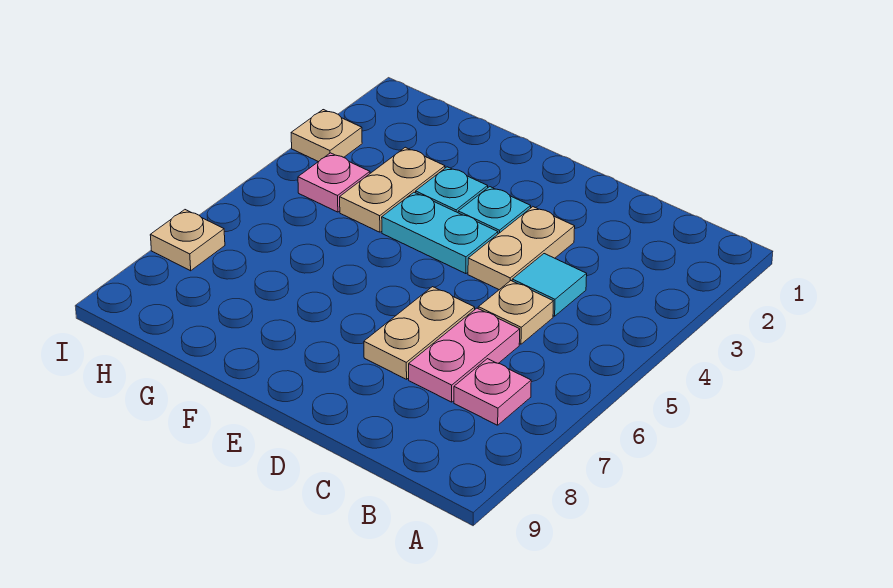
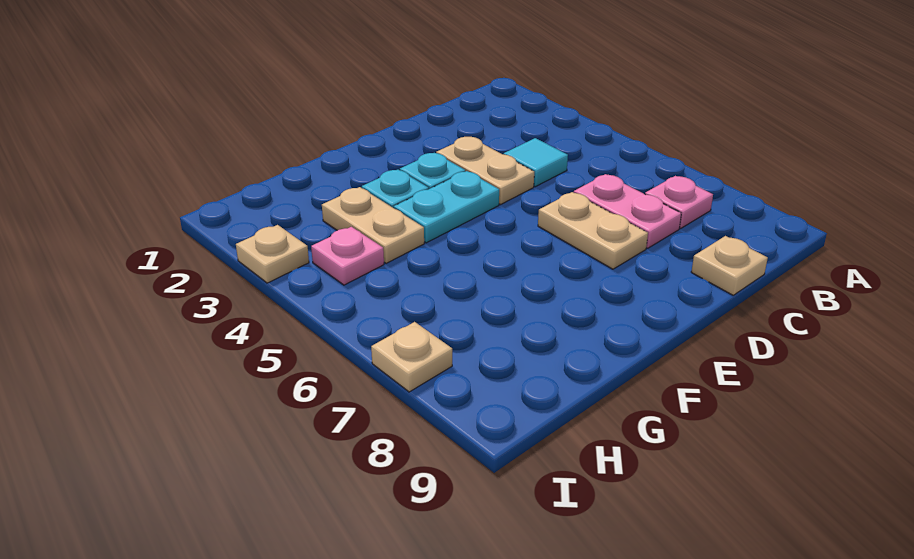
tan 1x1 plate [478,281,553,344] -> tan 1x1 plate moved to [691,236,768,295]

